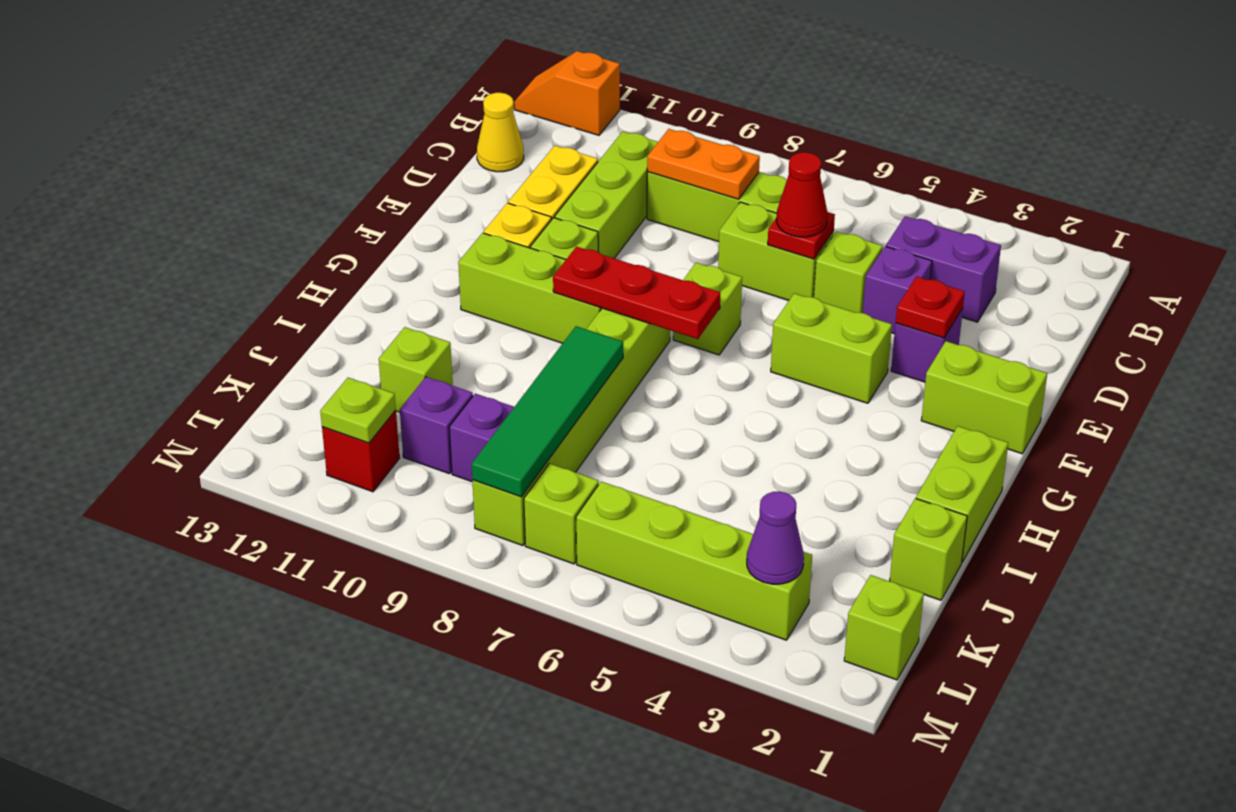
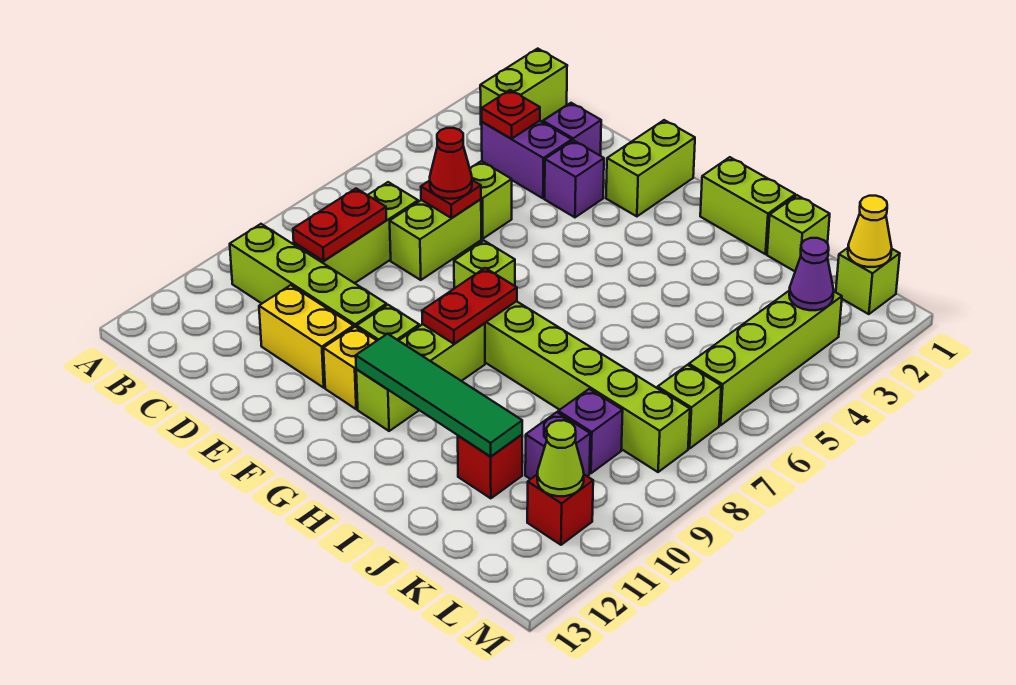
orange 1x2 slope [514,51,620,135] -> none
purple 1x2 brick [886,216,1001,322] -> purple 1x2 brick turned to [482,121,572,198]
orange 1x2 plate [647,129,760,199] -> red 1x2 plate [293,189,387,261]
lime 1x3 brick [555,131,658,258] -> lime 1x4 brick [230,224,386,327]
yellow 1x1 cone [477,93,524,172] -> yellow 1x1 cone moved to [848,196,892,267]
purple 1x1 brick [863,246,932,334] -> purple 1x1 brick moved to [543,103,601,156]
red 1x1 plate [896,276,965,338] -> red 1x1 plate moved to [482,90,540,139]
lime 1x2 brick [771,293,892,403] -> lime 1x2 brick moved to [480,49,567,125]
red 1x3 plate [553,247,720,339] -> red 1x2 plate [422,268,517,344]
green 1x4 tile [472,326,623,497] -> green 1x4 tile moved to [356,334,522,456]
lime 1x1 brick [379,327,453,412] -> red 1x1 brick [458,435,522,498]
lime 1x1 plate [320,378,396,443] -> lime 1x1 cone [537,420,584,496]

